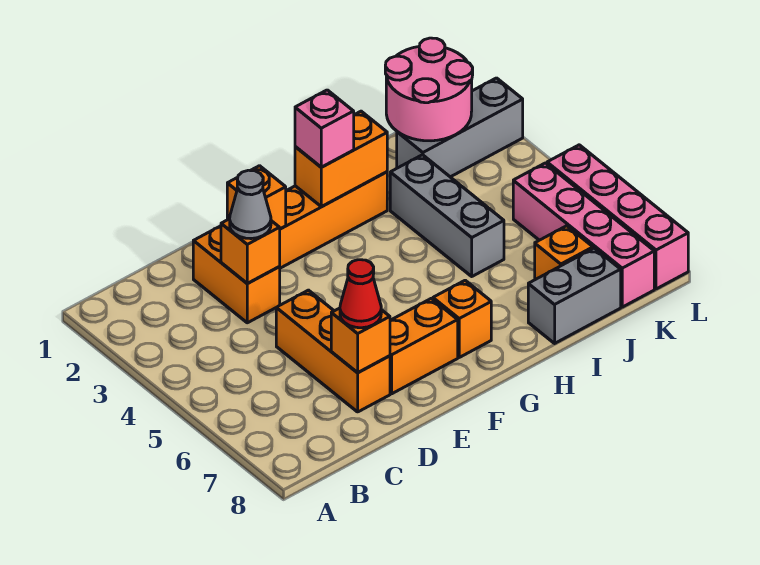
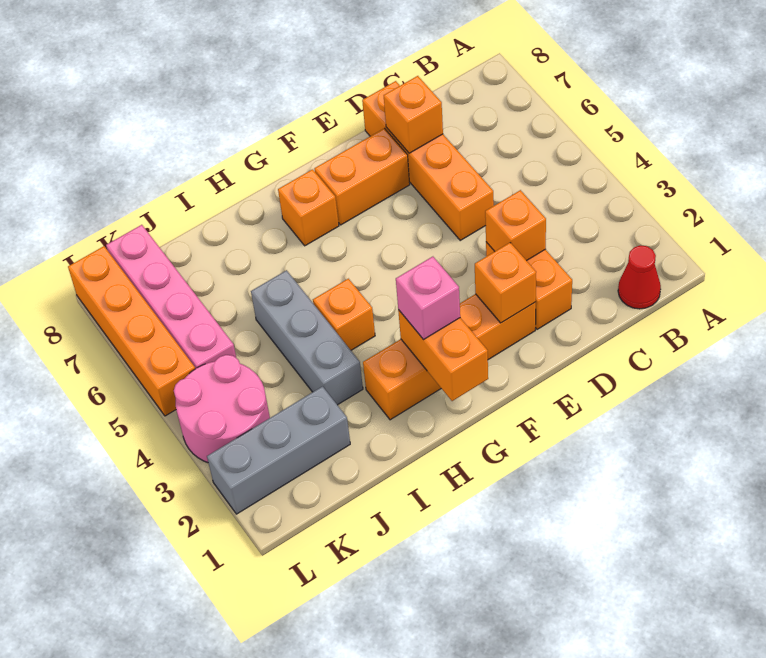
grey 1x1 cone [230,170,271,239] -> none
orange 1x3 brick [276,290,390,412] -> orange 1x4 brick [362,81,494,240]
red 1x1 cone [340,260,381,328] -> red 1x1 cone moved to [618,246,661,309]
orange 1x2 brick [295,111,387,207] -> orange 1x2 brick turned to [398,310,488,401]
grey 1x2 brick [528,248,621,343] -> none
pink 2x2 round brick [385,38,473,141] -> pink 2x2 round brick moved to [174,355,270,463]
orange 1x1 brick [535,226,593,280] -> orange 1x1 brick moved to [313,279,375,350]
pink 1x4 brick [547,145,688,289] -> orange 1x4 brick [68,246,195,416]

